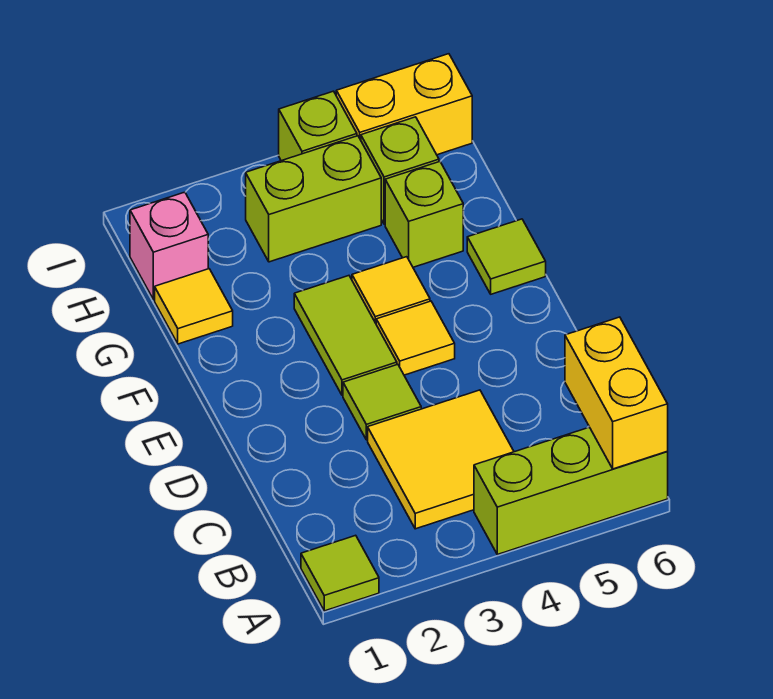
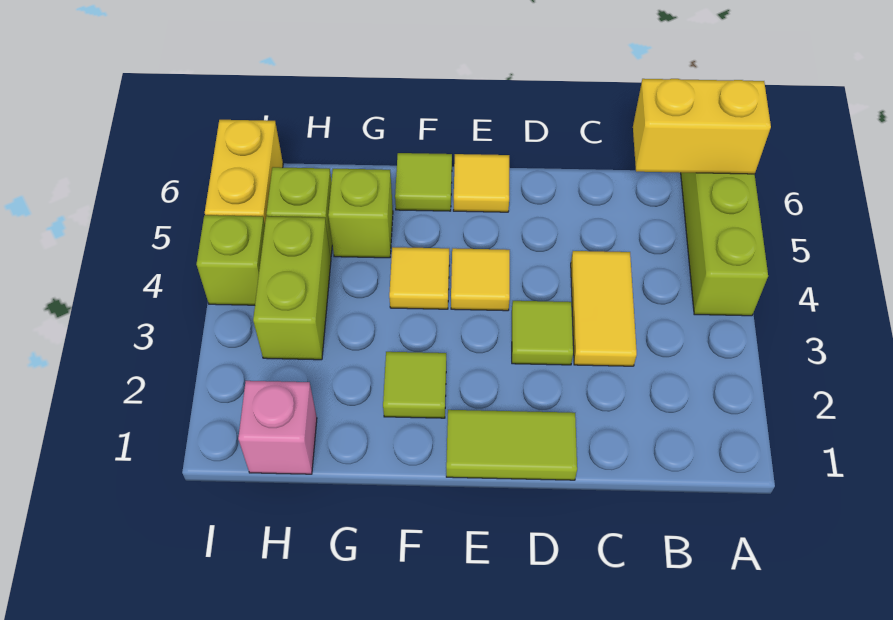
lime 1x1 tile [301,535,379,611] -> lime 1x1 tile moved to [383,352,446,418]
yellow 2x2 tile [368,390,514,529] -> yellow 1x2 tile [571,251,637,366]
lime 1x2 tile [294,276,397,395] -> lime 1x2 tile moved to [446,410,577,480]
yellow 1x1 tile [155,269,233,344] -> yellow 1x1 tile moved to [453,154,509,212]

